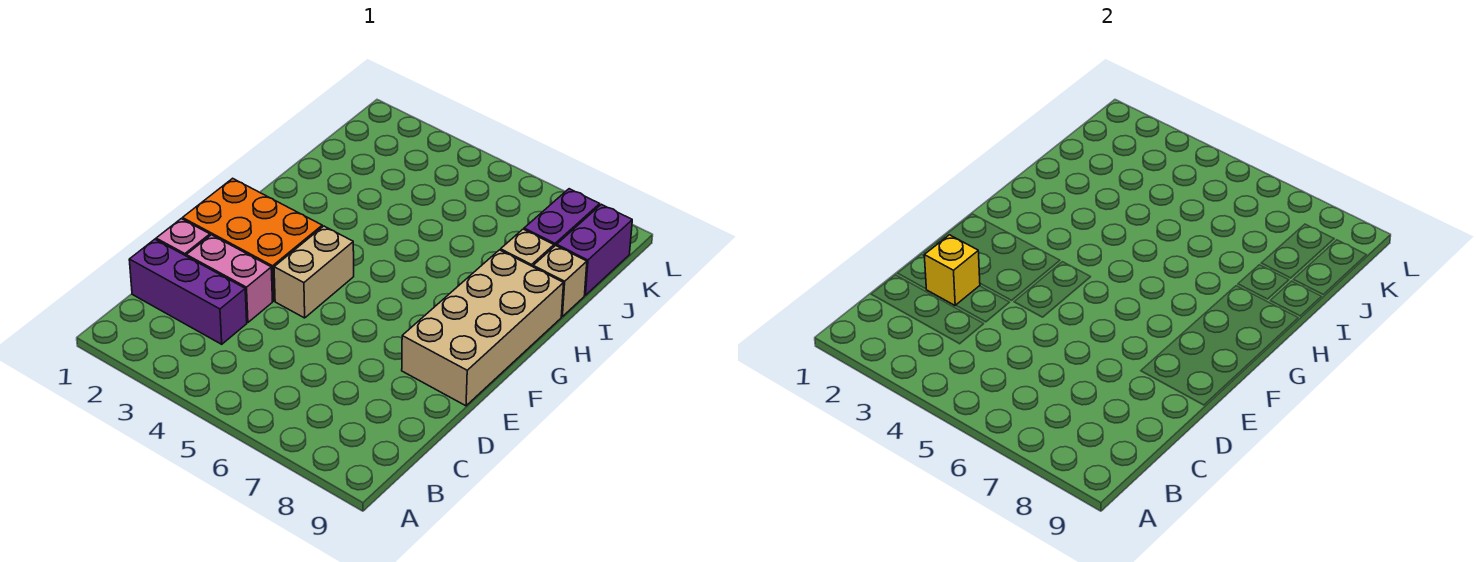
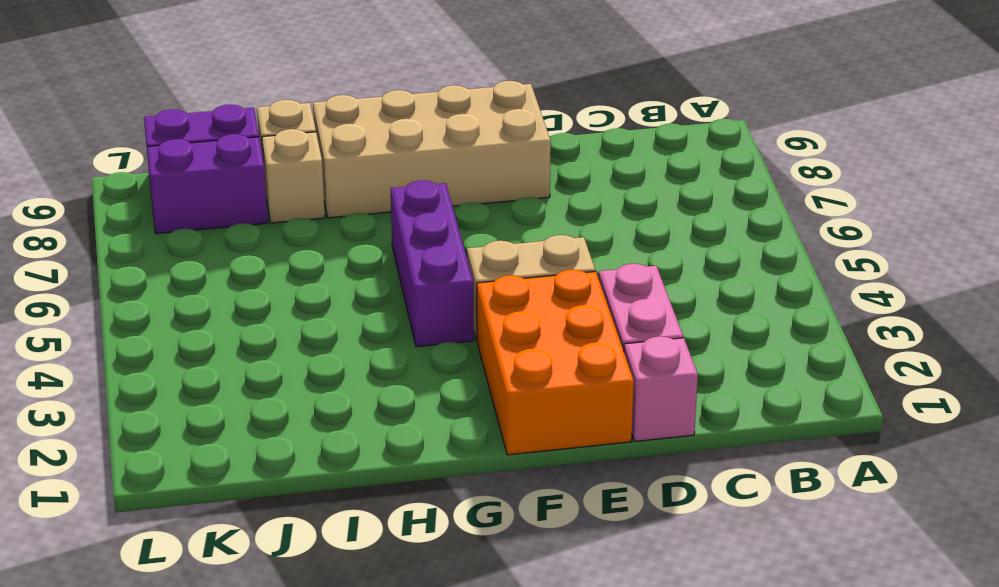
purple 1x3 brick [129,239,247,344] -> purple 1x3 brick moved to [390,180,474,347]
yellow 1x1 brick [924,235,980,305] -> none

